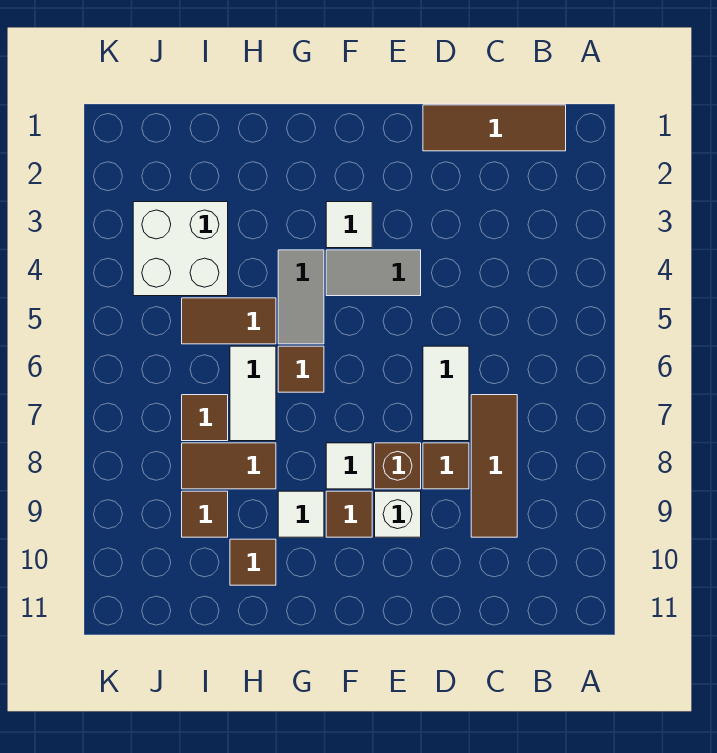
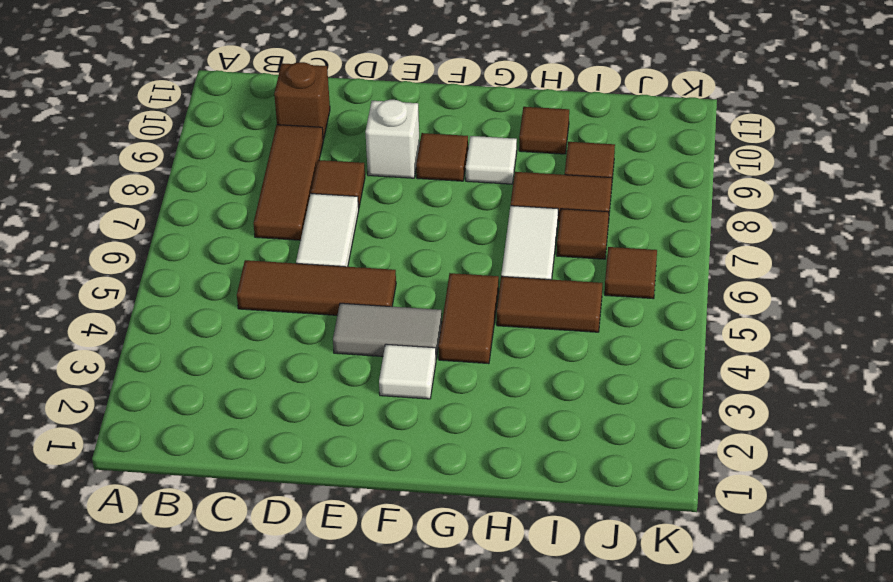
brown 1x3 tile [423,105,566,151] -> brown 1x3 tile moved to [237,260,396,315]
brown 1x1 brick [375,443,421,489] -> brown 1x1 brick moved to [274,62,330,140]
white 1x1 tile [326,443,372,489] -> none
grey 1x2 tile [278,250,324,344] -> brown 1x2 tile [438,273,499,364]
brown 1x1 tile [278,346,324,392] -> brown 1x1 tile moved to [605,247,657,299]
white 2x2 brick [133,202,228,296] -> none

